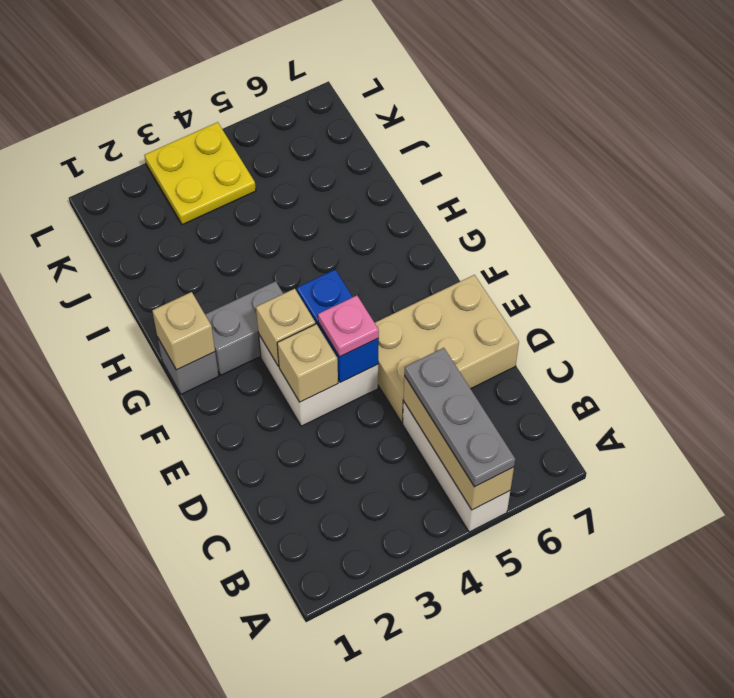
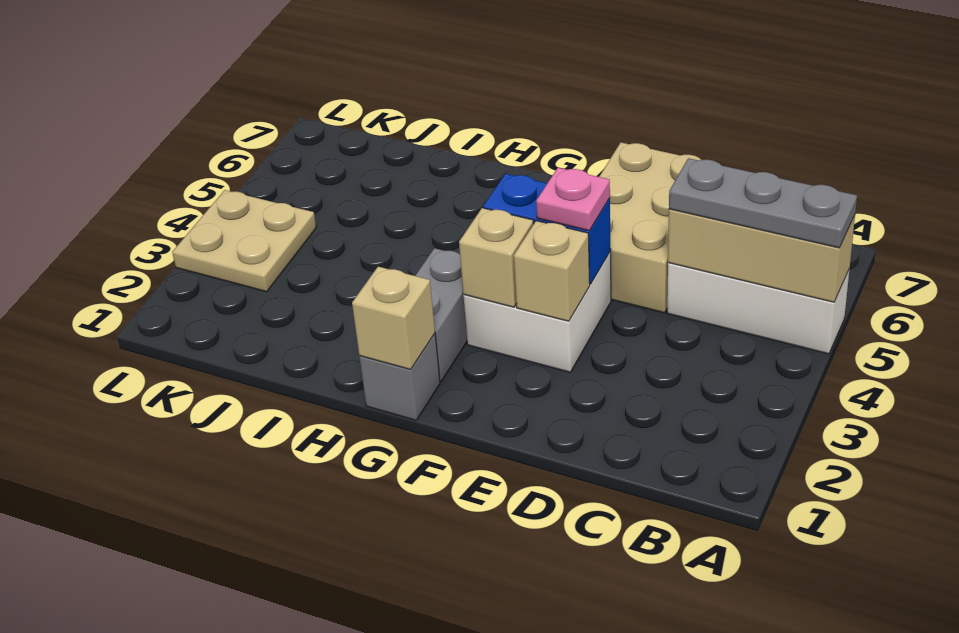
yellow 2x2 plate [144,122,256,225] -> tan 2x2 plate [172,190,316,292]

